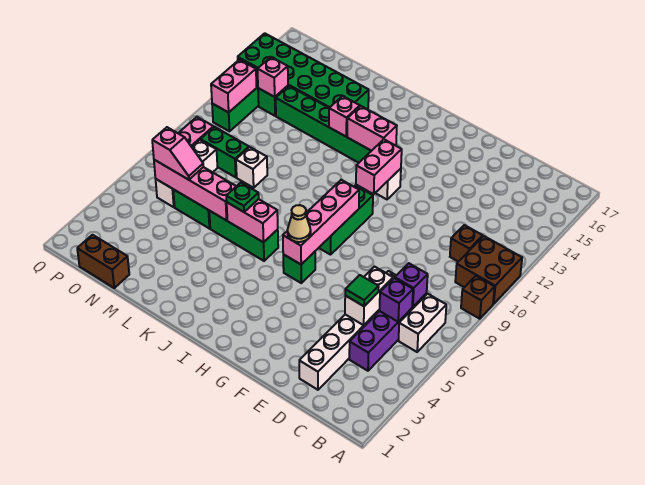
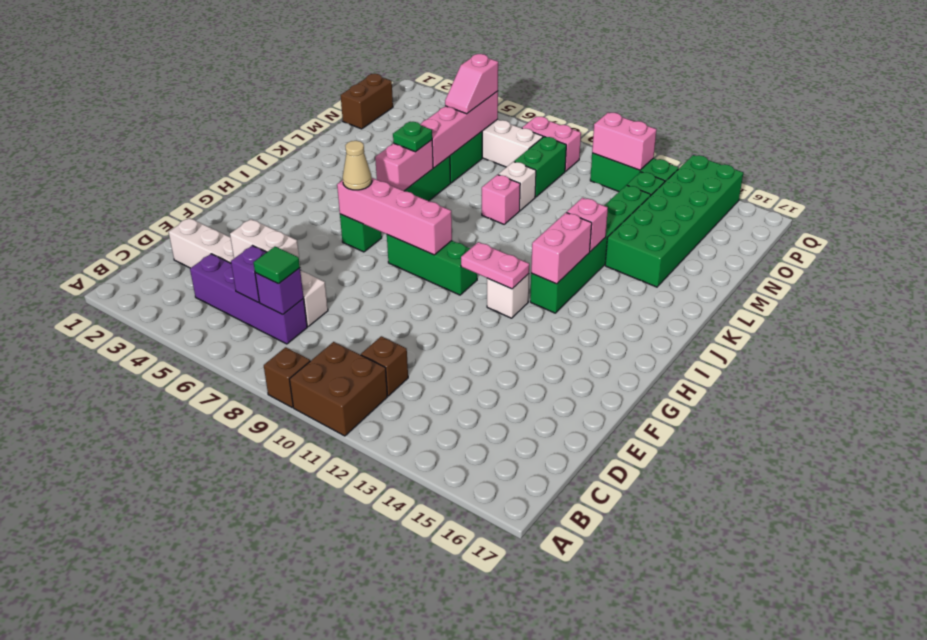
white 1x2 brick [398,294,446,352] -> none
green 1x1 tile [345,275,379,306] -> green 1x1 tile moved to [254,247,300,284]
pink 1x2 brick [356,140,402,194] -> pink 1x2 plate [461,242,529,289]
pink 1x1 brick [257,57,288,97] -> pink 1x1 brick moved to [482,175,520,224]

